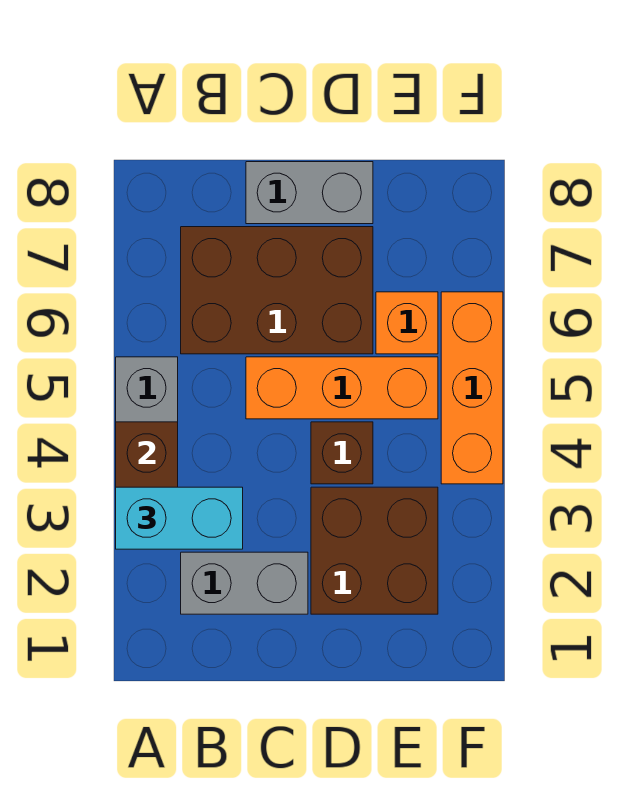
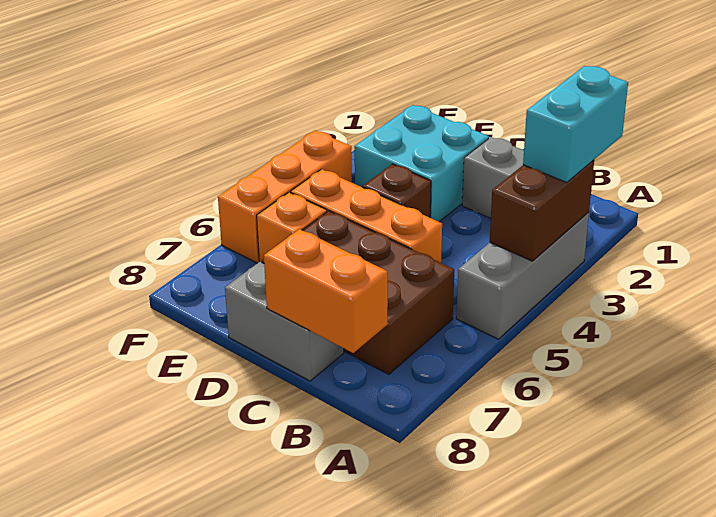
cyan 1x2 brick [116,487,243,549] -> cyan 1x2 brick turned to [523,66,628,182]
none -> orange 1x2 brick [264,229,388,353]
brown 2x2 brick [311,487,438,614] -> cyan 2x2 brick [355,105,489,222]

